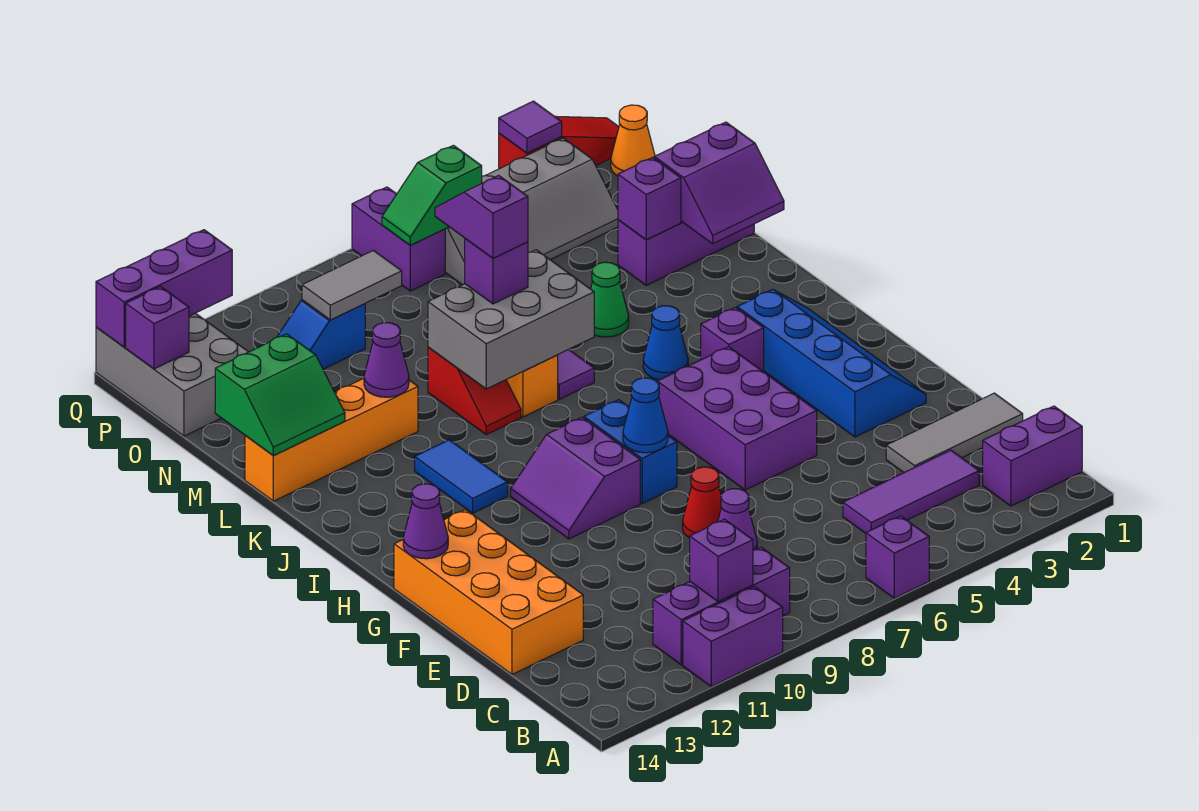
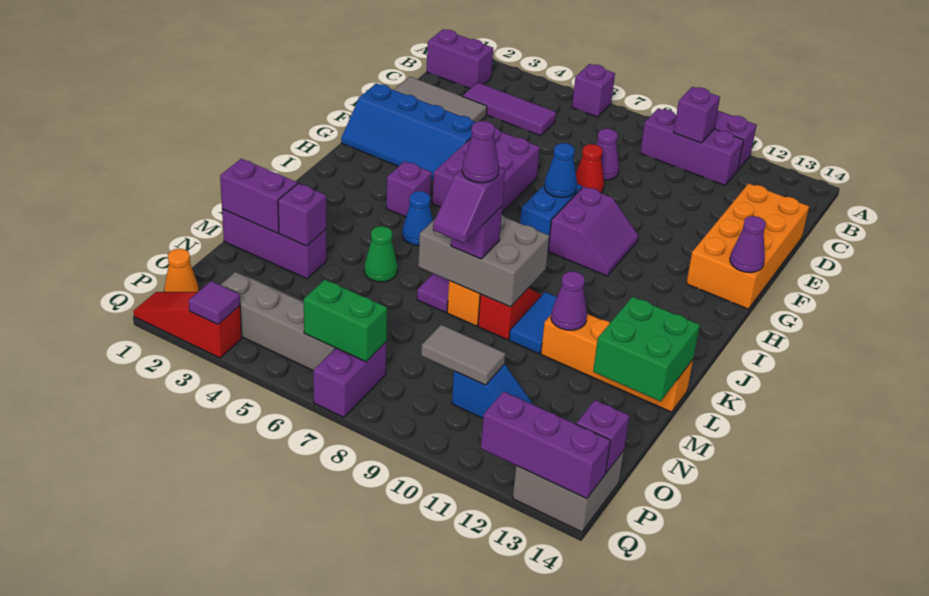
blue 2x4 slope [737,289,926,437] -> blue 2x4 slope turned to [341,83,476,180]
blue 1x2 tile [415,440,508,513] -> blue 1x2 tile moved to [509,292,557,354]
none -> purple 1x1 cone [462,121,499,183]
green 2x2 slope [215,334,345,456] -> green 2x2 brick [593,297,700,401]
grey 2x3 brick [96,313,248,436] -> grey 2x2 brick [513,451,624,532]
green 1x2 slope [382,145,482,245] -> green 1x2 brick [303,280,387,362]

